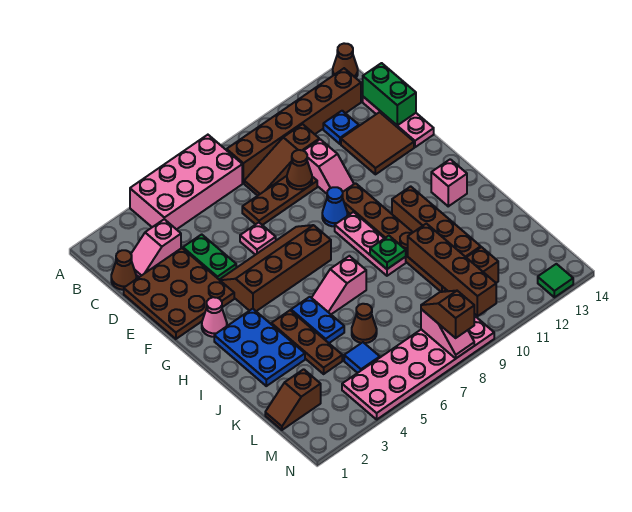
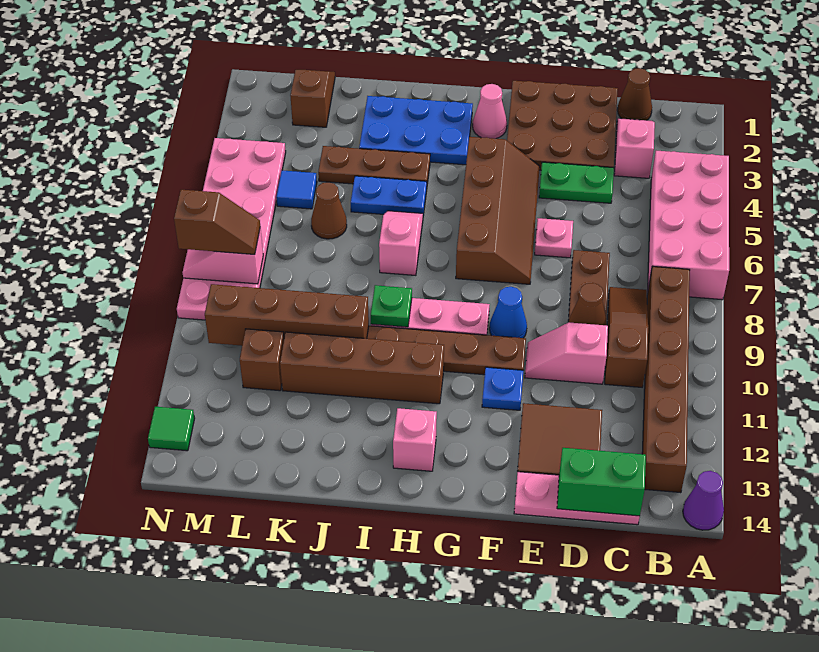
brown 1x1 cone [333,43,358,78] -> purple 1x1 cone [683,471,724,530]
blue 1x1 plate [323,111,359,144] -> blue 1x1 plate moved to [482,367,523,410]

